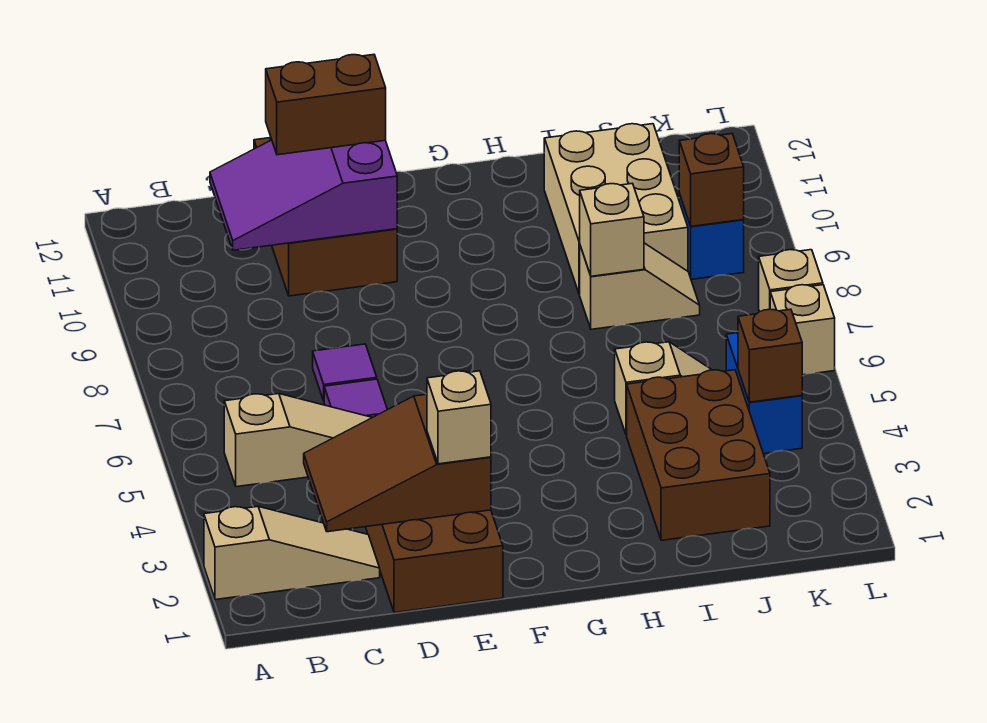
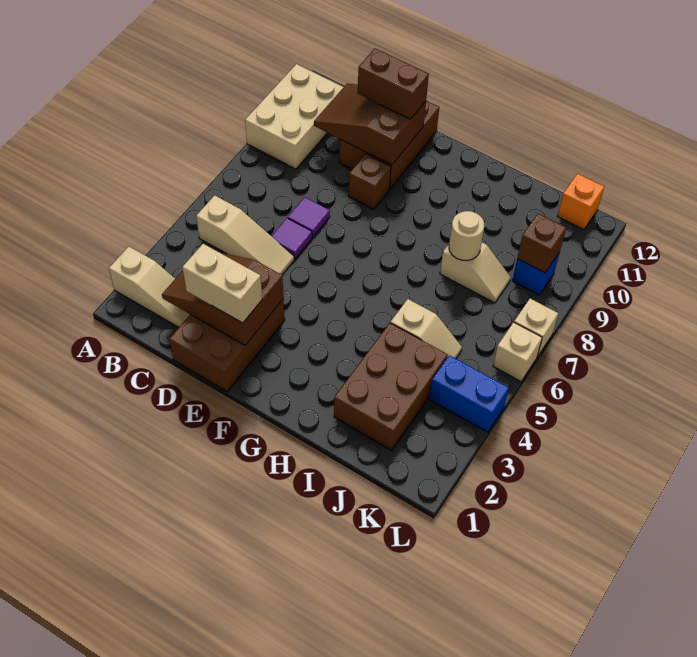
purple 2x3 slope [210,140,397,250] -> brown 2x3 slope [314,84,426,165]
tan 1x1 brick [427,371,491,464] -> tan 1x2 brick [182,244,262,323]
tan 1x1 brick [580,183,644,276] -> tan 1x1 round brick [449,211,484,261]
tan 2x3 brick [544,124,688,294] -> tan 2x3 brick moved to [245,64,343,169]
blue 1x2 brick [726,333,802,454] -> blue 1x2 brick turned to [429,355,509,432]
brown 1x1 brick [738,309,802,402] -> brown 1x1 brick moved to [349,154,391,209]
none -> orange 1x1 brick [558,174,604,230]

